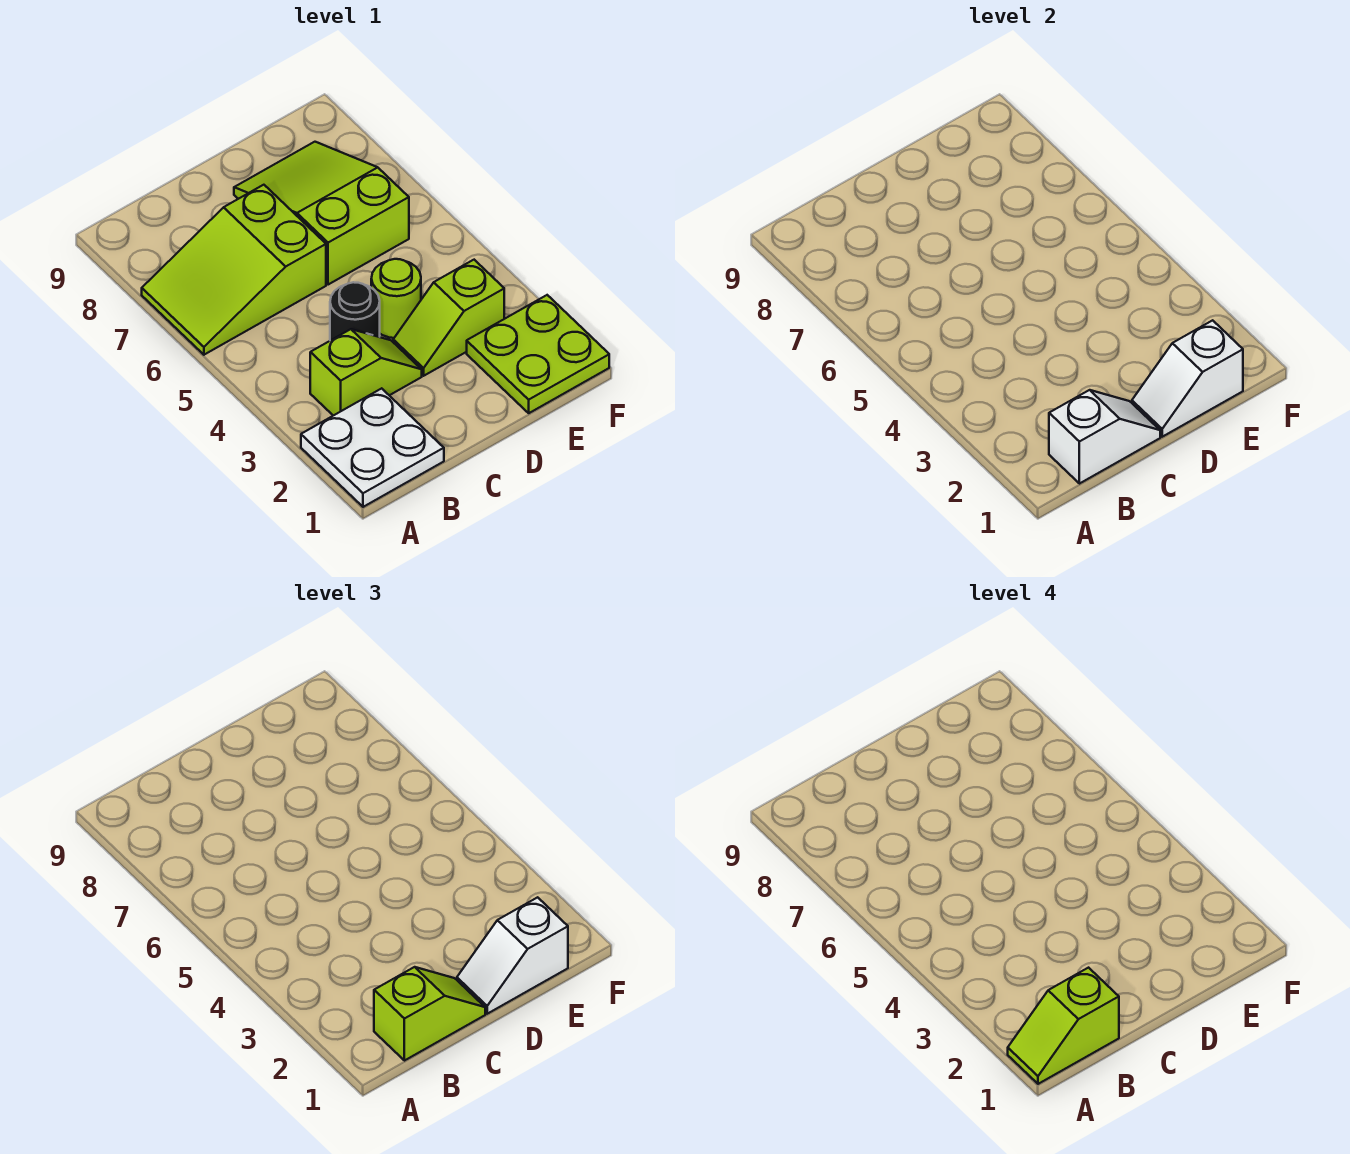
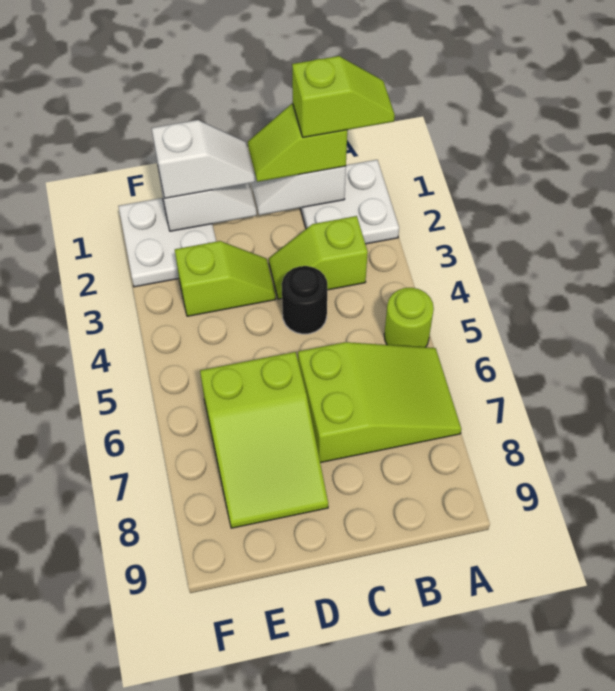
lime 1x1 round brick [371,259,421,338] -> lime 1x1 round brick moved to [384,288,434,347]
lime 2x2 plate [467,295,609,413] -> white 2x2 plate [118,198,216,287]

